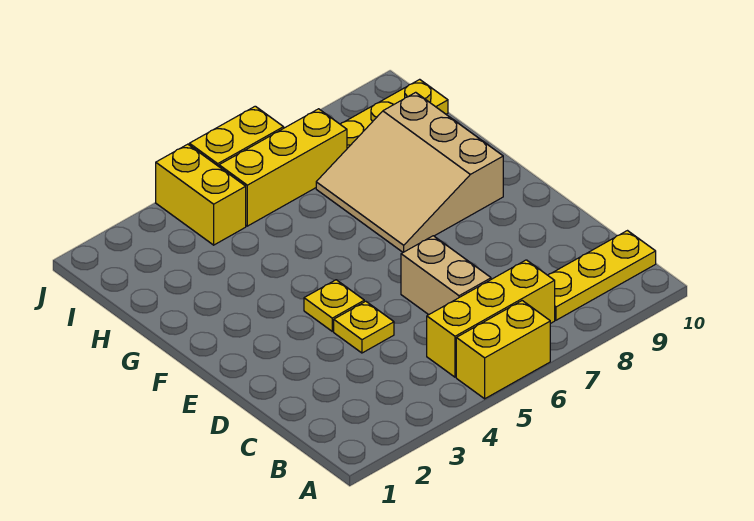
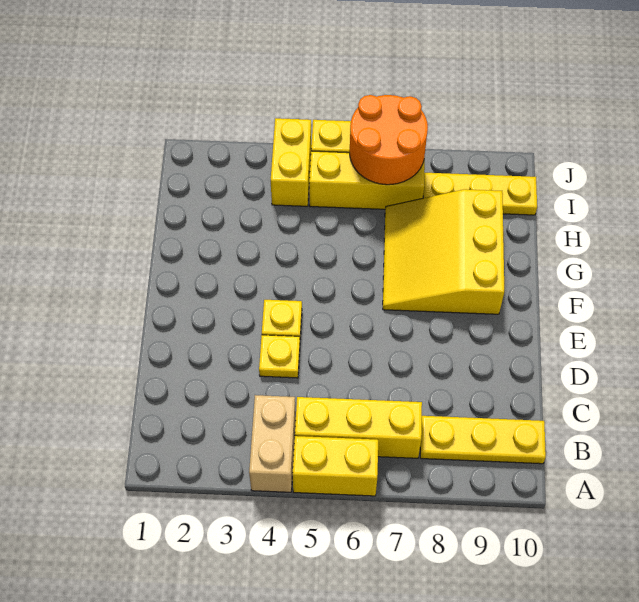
tan 1x2 brick [401,236,491,315] -> tan 1x2 brick moved to [249,395,296,492]
tan 3x3 slope [316,92,503,252] -> yellow 3x3 slope [383,189,504,314]
none -> orange 2x2 round brick [350,95,428,185]

